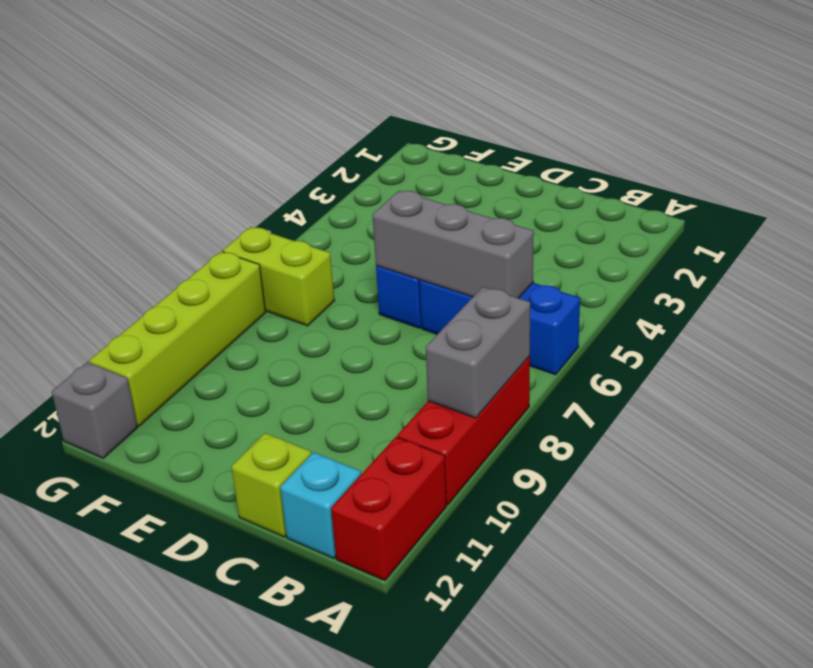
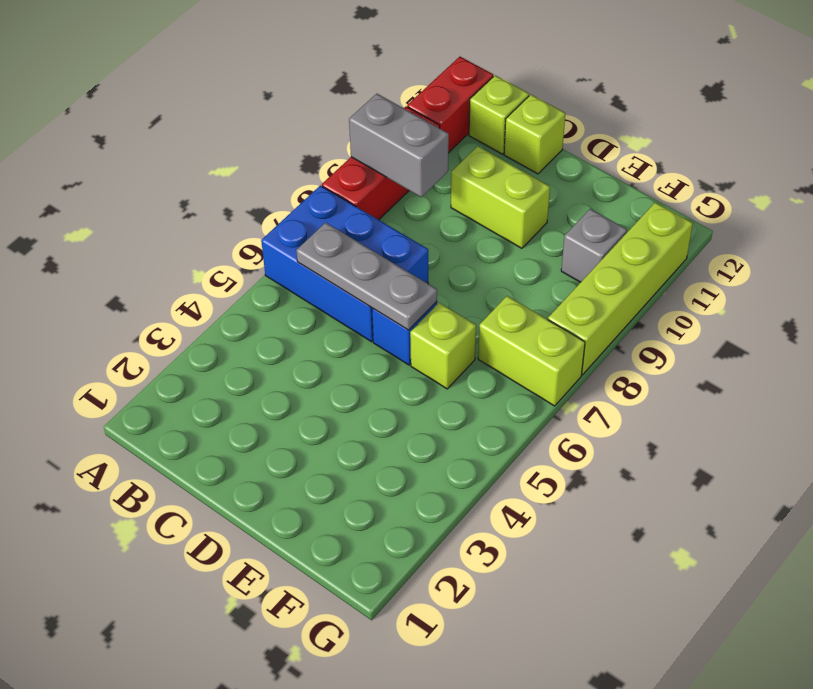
blue 1x3 brick [420,280,580,375] -> blue 2x3 brick [261,186,428,342]
grey 1x2 brick [426,287,530,418] -> grey 1x2 brick turned to [349,94,449,197]
grey 1x3 brick [372,191,534,298] -> grey 1x3 plate [296,223,437,330]
cyan 1x1 brick [280,452,361,558] -> lime 1x1 brick [469,75,529,154]
none -> lime 1x2 brick [451,146,550,248]
none -> lime 1x1 brick [410,303,476,389]
grey 1x1 brick [52,362,138,458] -> grey 1x1 brick moved to [561,209,627,282]

